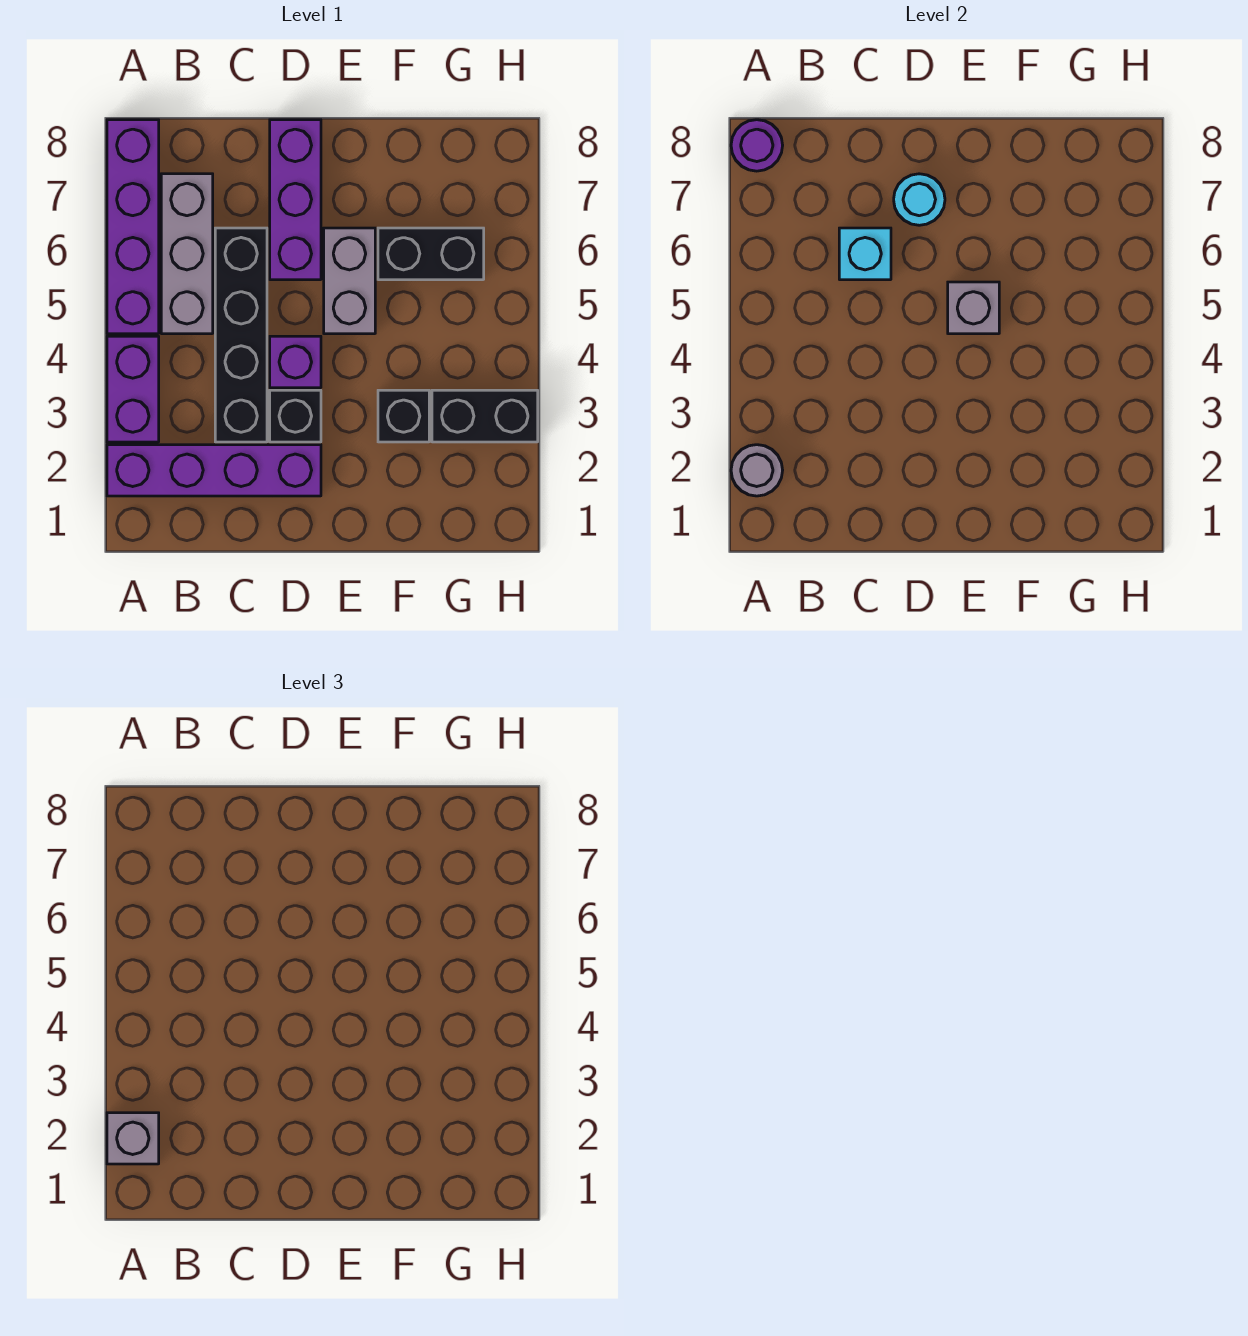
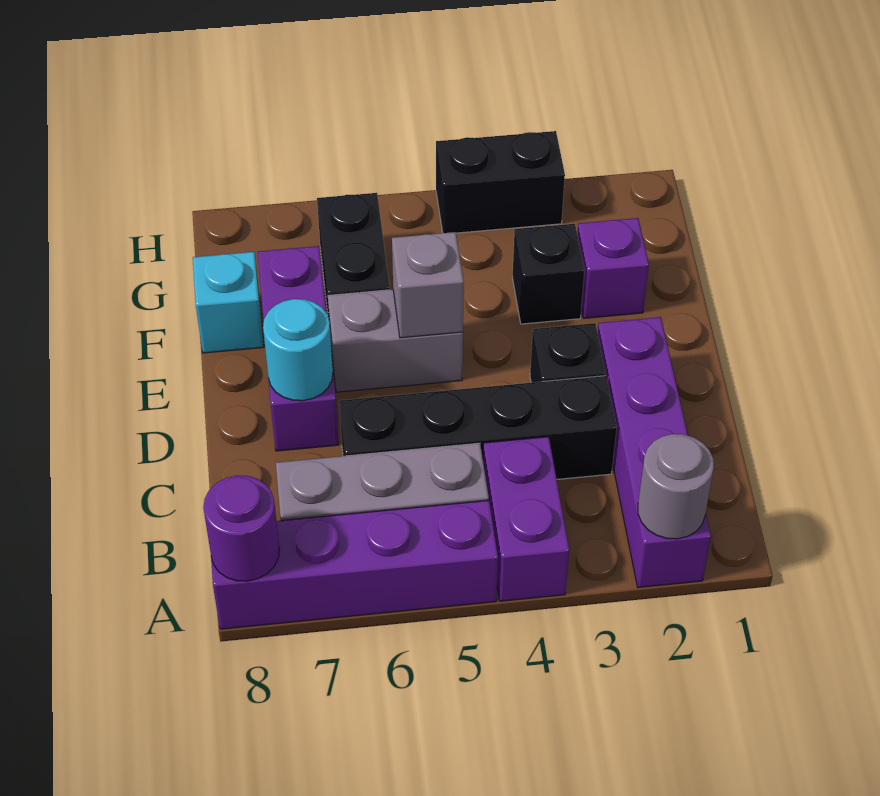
grey 1x1 brick [107,1113,159,1164] -> none
purple 1x2 brick [107,336,159,442] -> purple 1x2 brick turned to [483,437,569,601]
cyan 1x1 brick [839,228,891,280] -> cyan 1x1 brick moved to [193,252,264,353]
purple 1x1 brick [270,336,321,388] -> purple 1x1 brick moved to [577,218,649,318]
purple 1x3 brick [270,120,321,280] -> purple 1x3 brick turned to [258,246,339,451]
black 1x2 brick [432,390,538,442] -> black 1x2 brick turned to [436,131,565,233]

